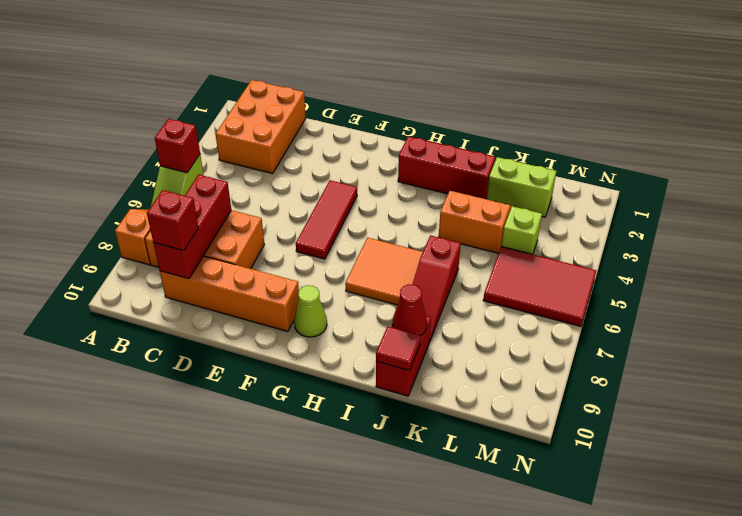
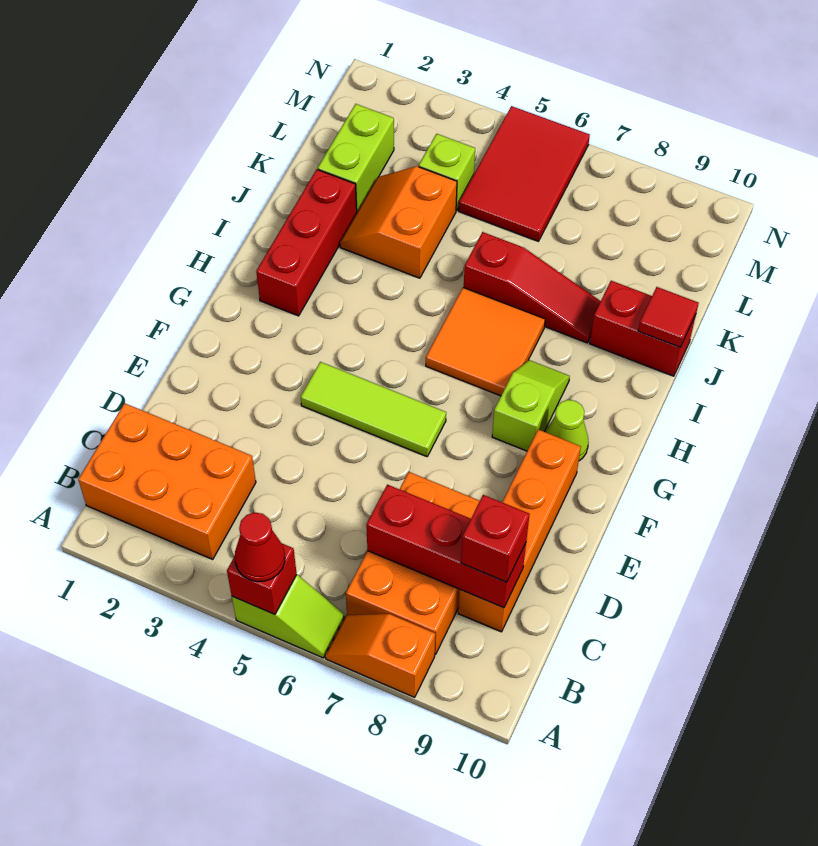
red 1x3 tile [296,180,357,259] -> lime 1x3 tile [301,362,446,457]
none -> lime 1x2 slope [492,360,570,451]
red 1x1 cone [392,284,427,335] -> red 1x1 cone moved to [235,512,285,582]

